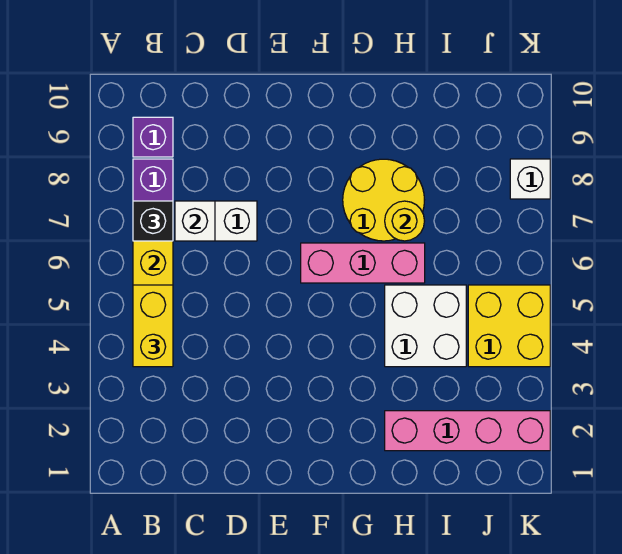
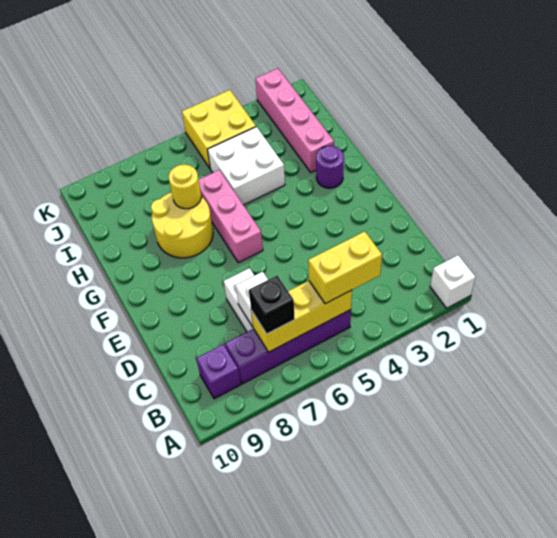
none -> purple 1x1 round brick [316,146,344,188]
white 1x1 brick [510,159,550,199] -> white 1x1 brick moved to [430,255,475,308]

